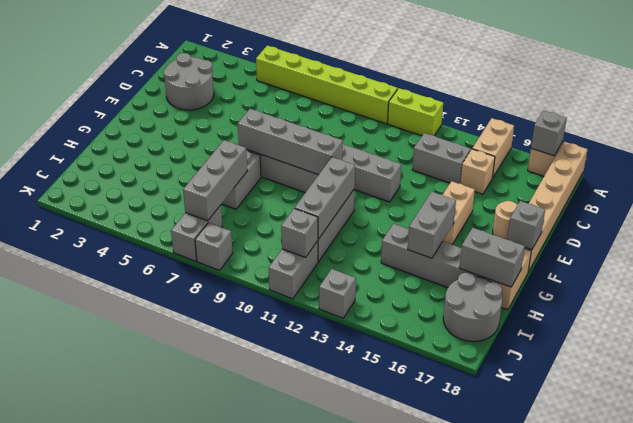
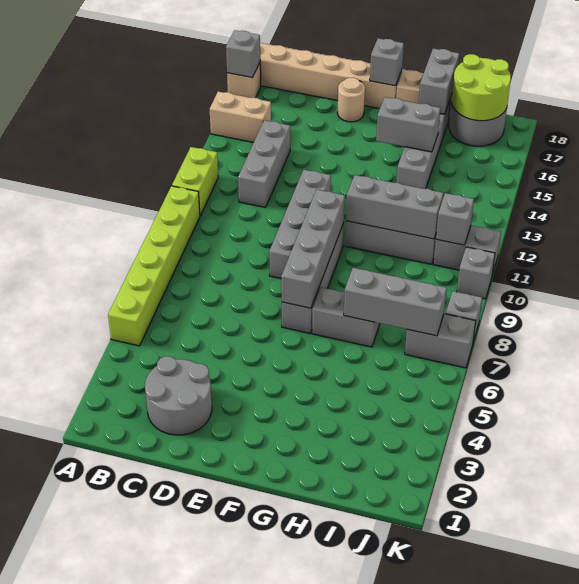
grey 1x2 brick [412,133,471,184] -> grey 1x3 brick [238,120,290,208]
tan 1x1 brick [460,149,495,194] -> none
tan 1x2 brick [443,181,475,245] -> none
none -> lime 2x2 round brick [452,54,511,121]
grey 1x1 brick [319,269,356,318] -> grey 1x1 brick moved to [457,247,495,299]

